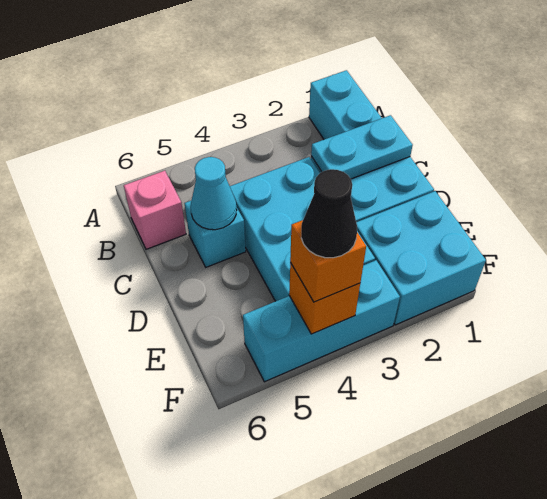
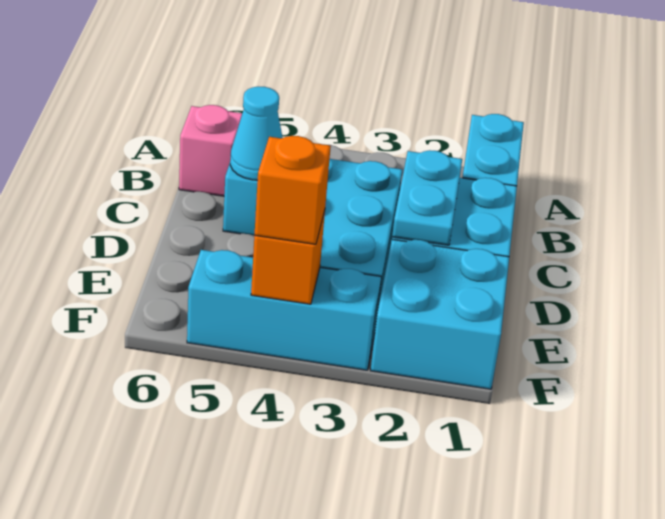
cyan 1x2 plate [311,115,413,179] -> cyan 1x2 plate turned to [392,150,462,245]
black 1x1 cone [301,169,357,258] -> none

